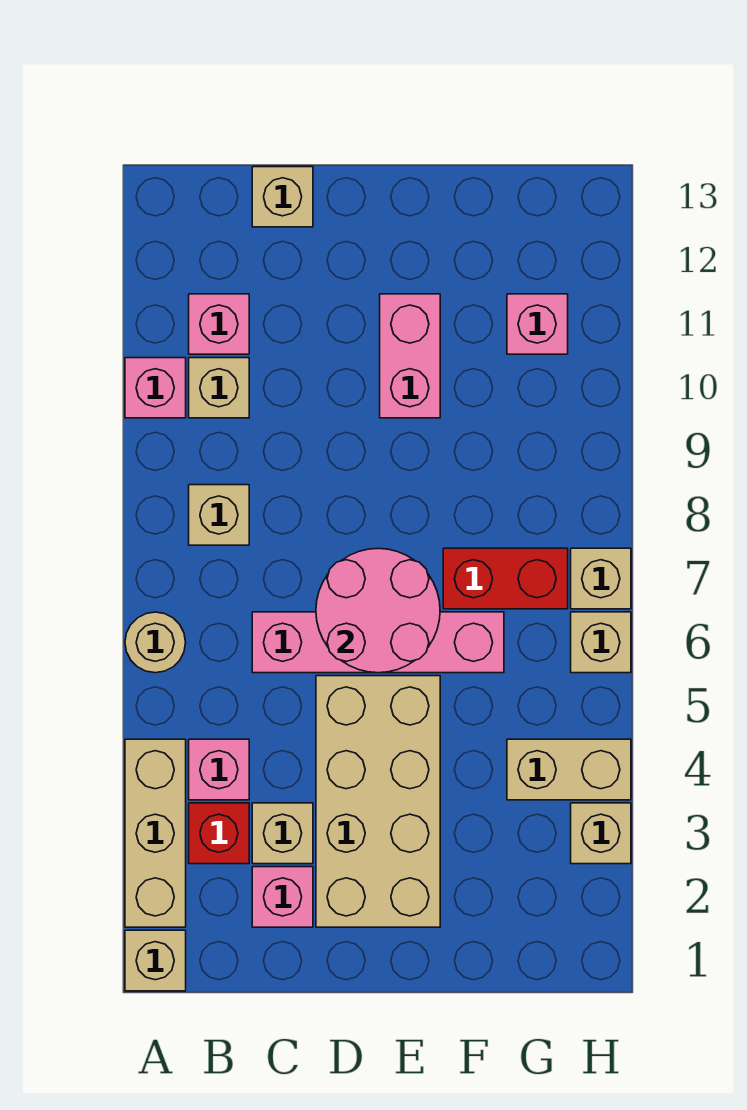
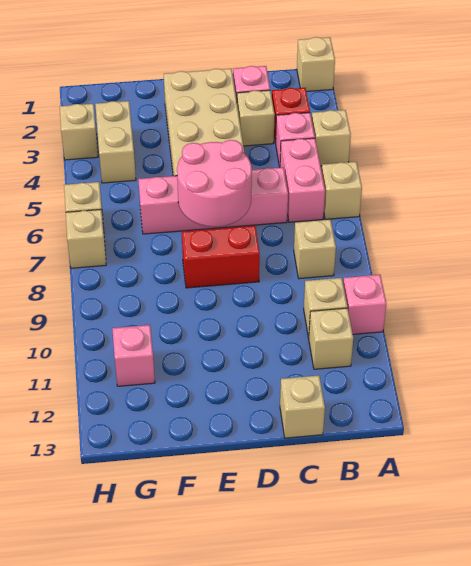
tan 1x3 brick [125,739,186,927] -> tan 1x1 brick [312,110,351,166]
tan 1x1 round brick [125,612,186,673] -> tan 1x1 brick [322,162,362,219]
pink 1x1 brick [189,294,249,354] -> tan 1x1 brick [309,308,353,369]
pink 1x2 brick [380,294,440,418] -> pink 1x2 brick moved to [280,138,325,222]
red 1x2 brick [443,548,568,609] -> red 1x2 brick moved to [182,226,260,288]
tan 1x2 brick [507,739,631,800] -> tan 1x2 brick turned to [95,101,136,183]

